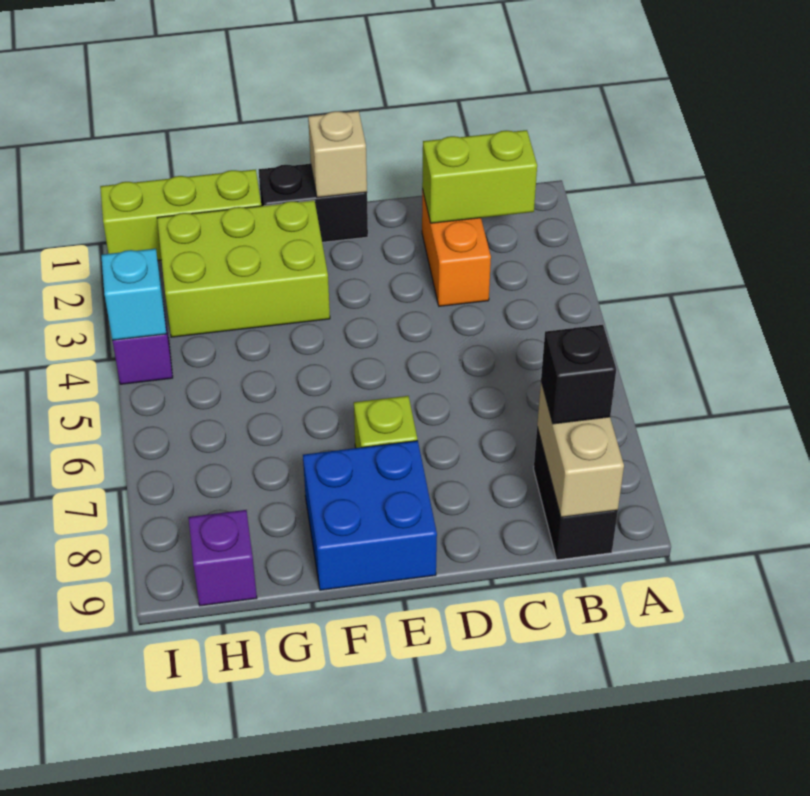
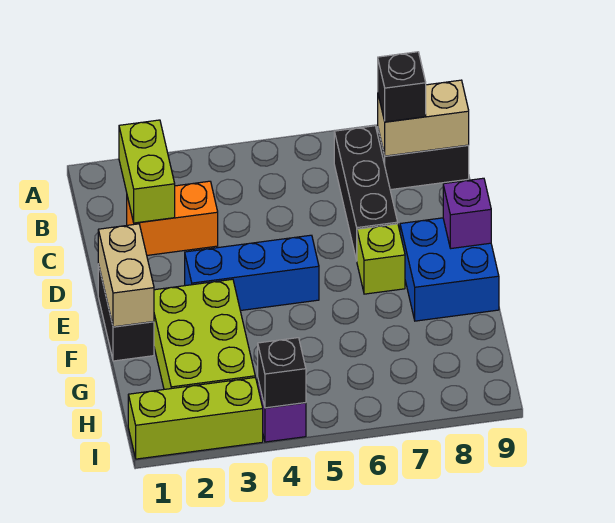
none -> black 1x3 brick [334,126,398,261]
tan 1x1 brick [308,111,367,198] -> tan 1x2 brick [98,224,154,327]
none -> blue 1x3 brick [185,235,319,311]
lime 1x3 brick [100,170,261,260] -> lime 1x3 brick turned to [128,377,263,459]
purple 1x1 brick [188,510,257,606] -> purple 1x1 brick moved to [443,178,491,248]
cyan 1x1 brick [101,249,166,340] -> black 1x1 brick [258,338,306,408]

